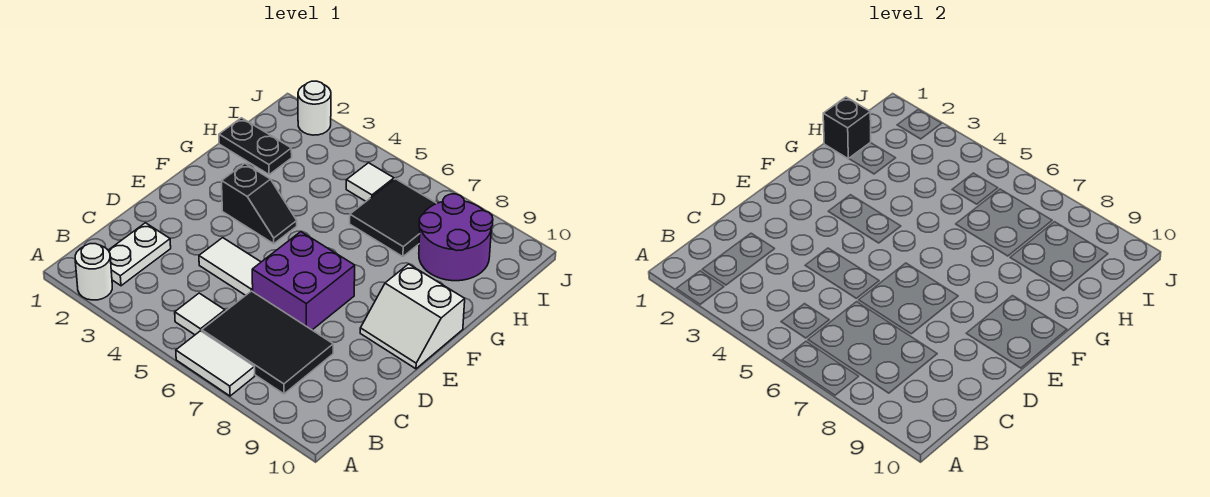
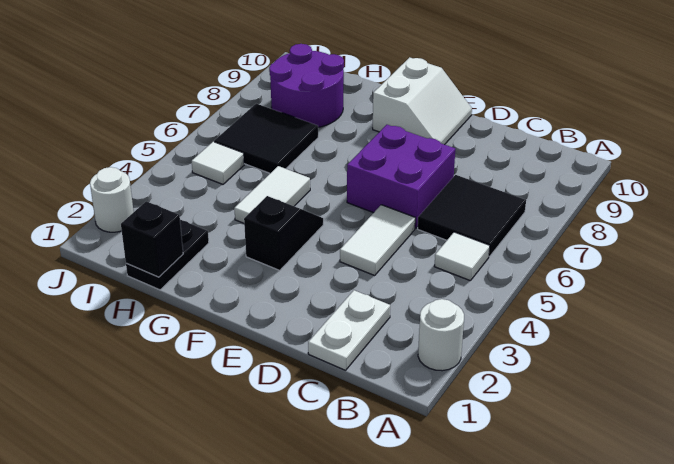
white 1x2 tile [176,331,255,396] -> white 1x2 tile moved to [234,166,310,223]
white 1x2 plate [108,223,171,286] -> white 1x2 plate turned to [308,290,390,370]
black 2x3 tile [202,291,333,394] -> black 2x2 tile [418,175,526,256]

